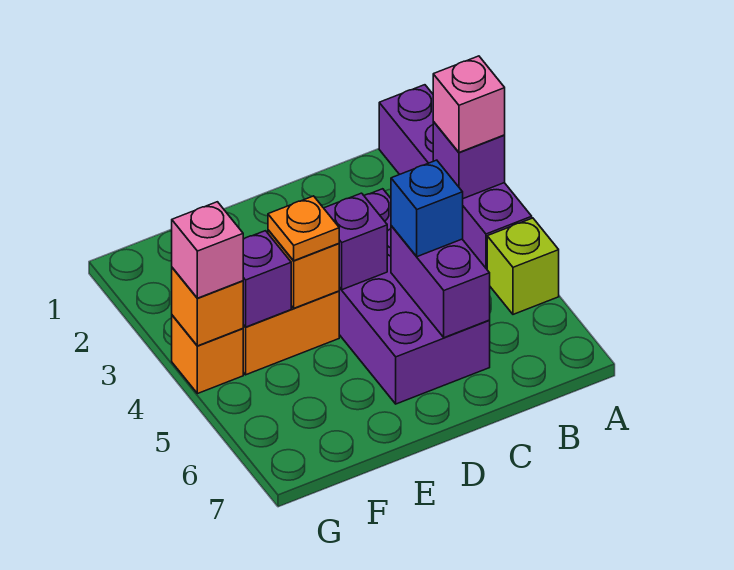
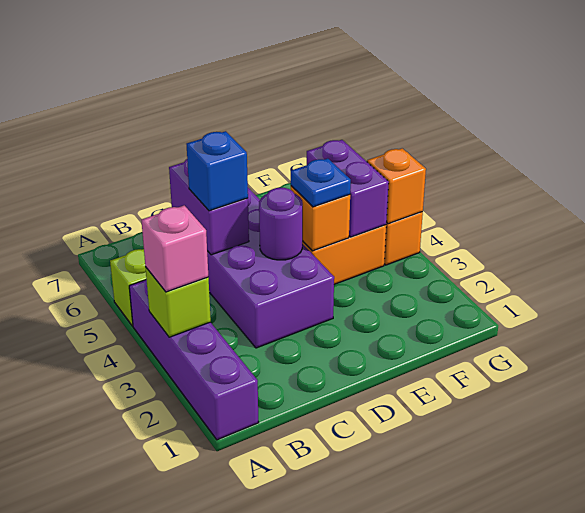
purple 1x1 brick [433,122,505,199] -> lime 1x1 brick [145,267,211,337]
purple 1x1 brick [324,193,387,290] -> purple 1x1 round brick [259,188,303,260]
orange 1x1 plate [268,196,339,261] -> blue 1x1 plate [291,158,351,207]
purple 1x1 brick [243,231,291,327] -> purple 1x2 brick [307,140,389,237]
pink 1x1 brick [172,202,243,298] -> none

